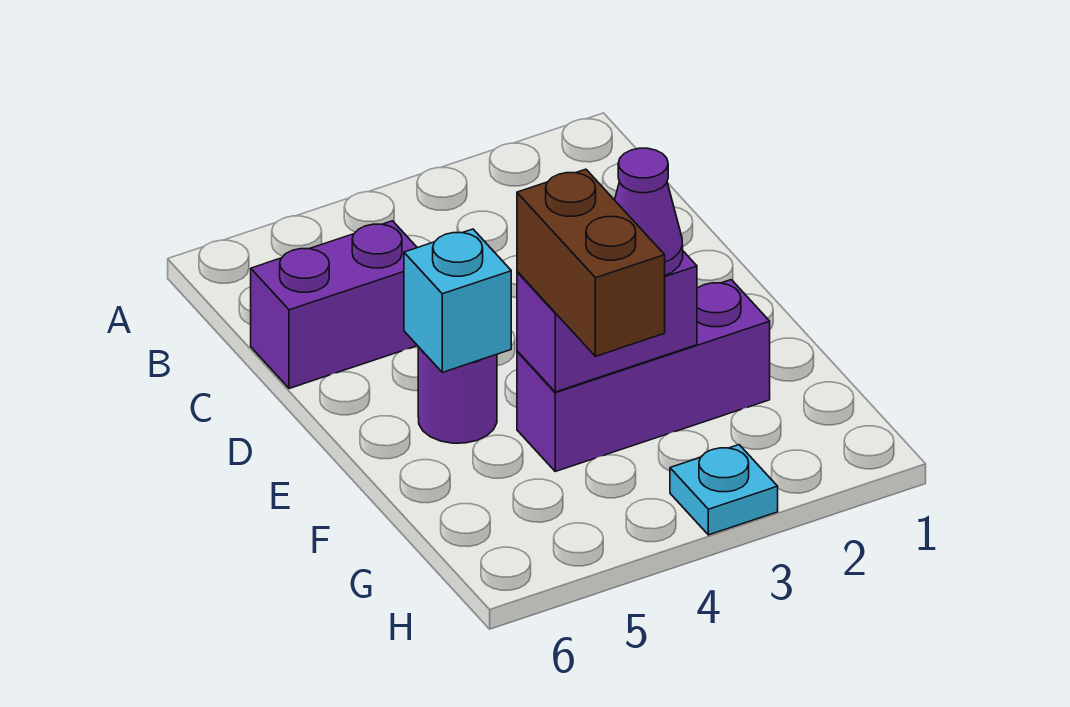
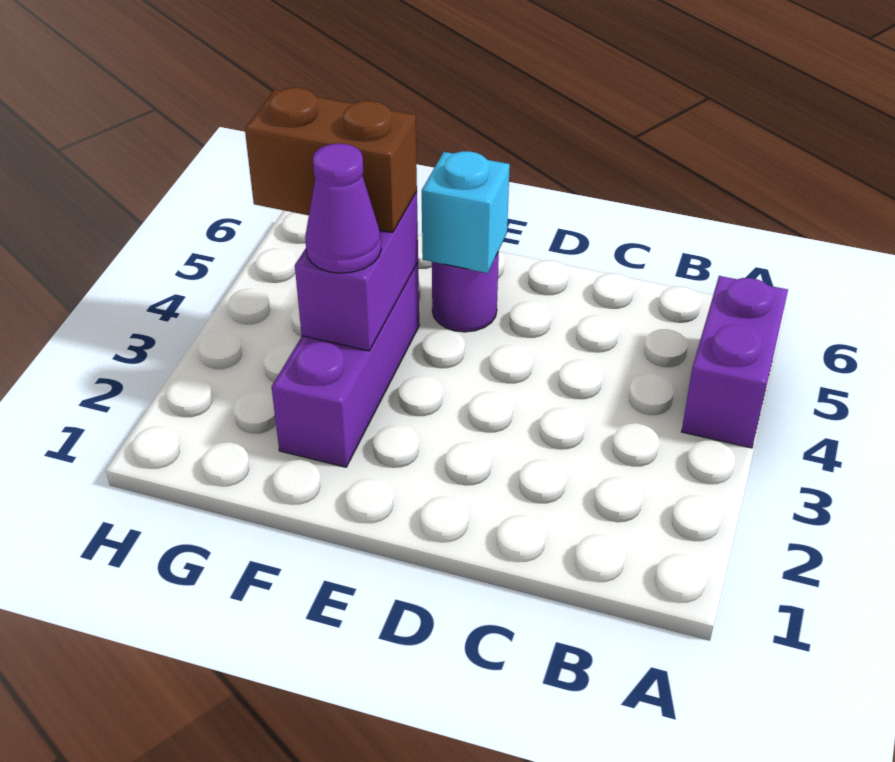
purple 1x2 brick [251,221,417,389] -> purple 1x2 brick moved to [682,276,788,448]
cyan 1x1 plate [670,445,778,535] -> none

